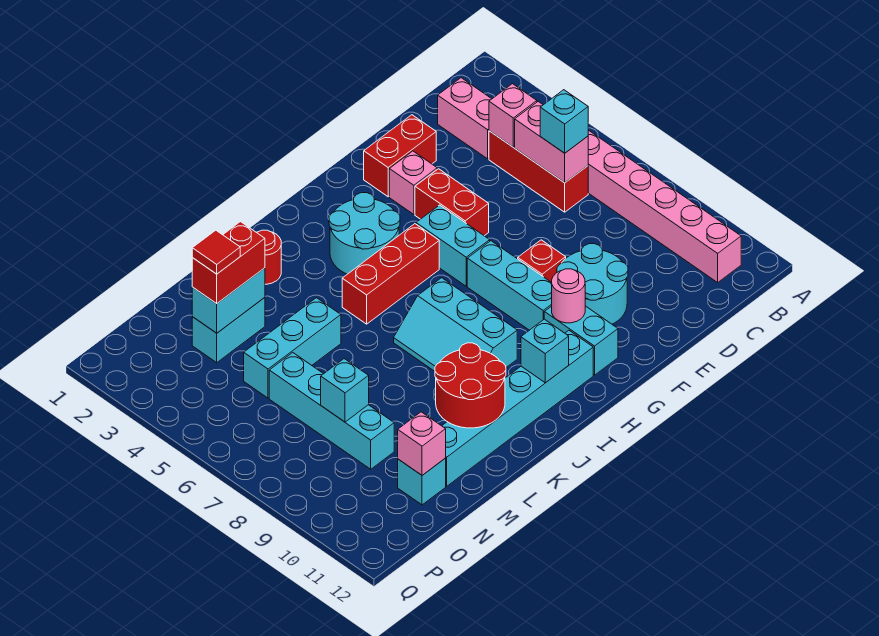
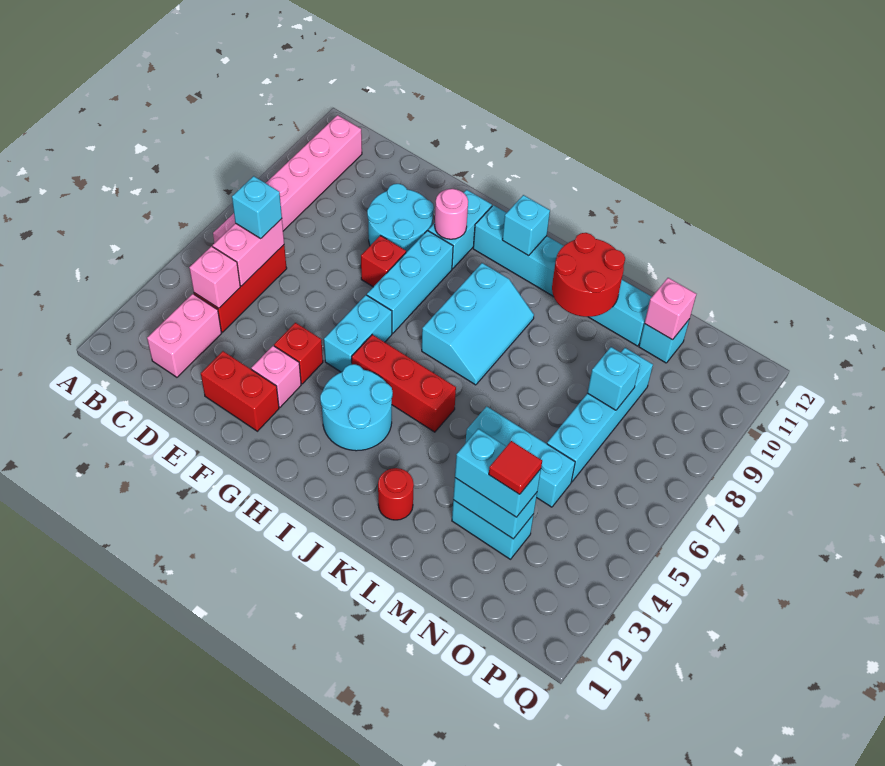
red 1x2 brick [415,169,489,236] -> red 1x1 brick [274,323,323,384]
red 1x2 brick [192,222,265,304] -> cyan 1x2 brick [455,429,541,517]

